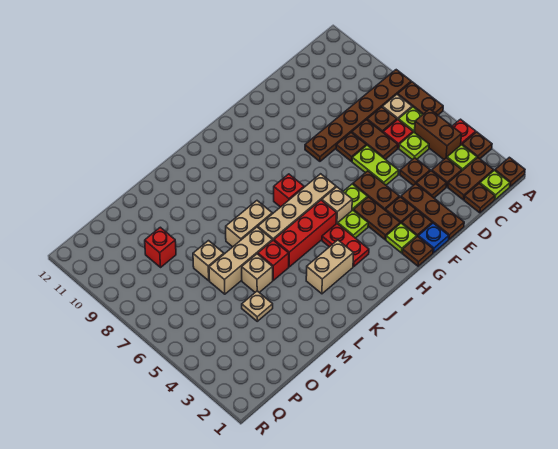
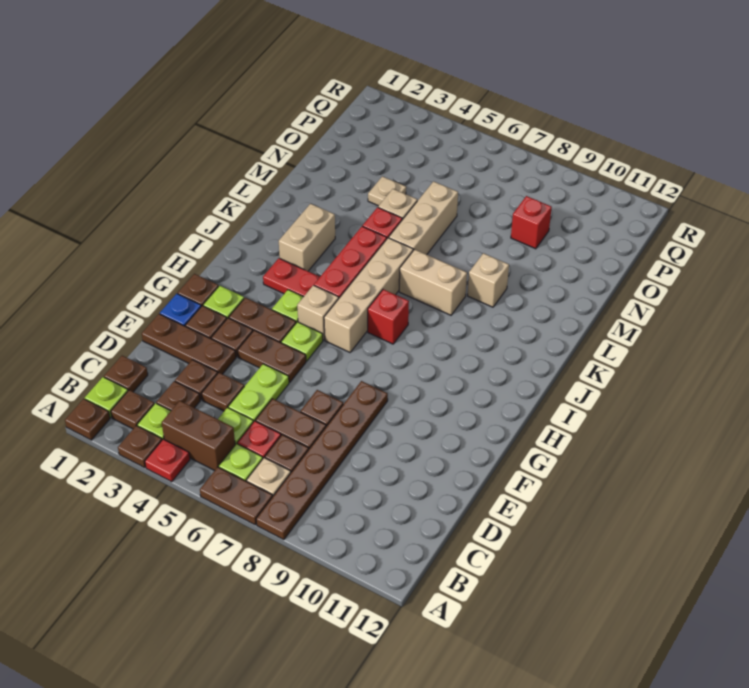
brown 1x2 plate [448,158,493,200] -> brown 1x1 plate [111,390,154,429]
lime 1x2 plate [352,145,399,185] -> lime 1x2 plate turned to [228,364,289,422]
tan 1x2 brick [226,201,272,247] -> tan 1x2 brick turned to [399,249,467,315]
tan 1x1 brick [193,241,224,281] -> tan 1x1 brick moved to [468,253,509,307]

